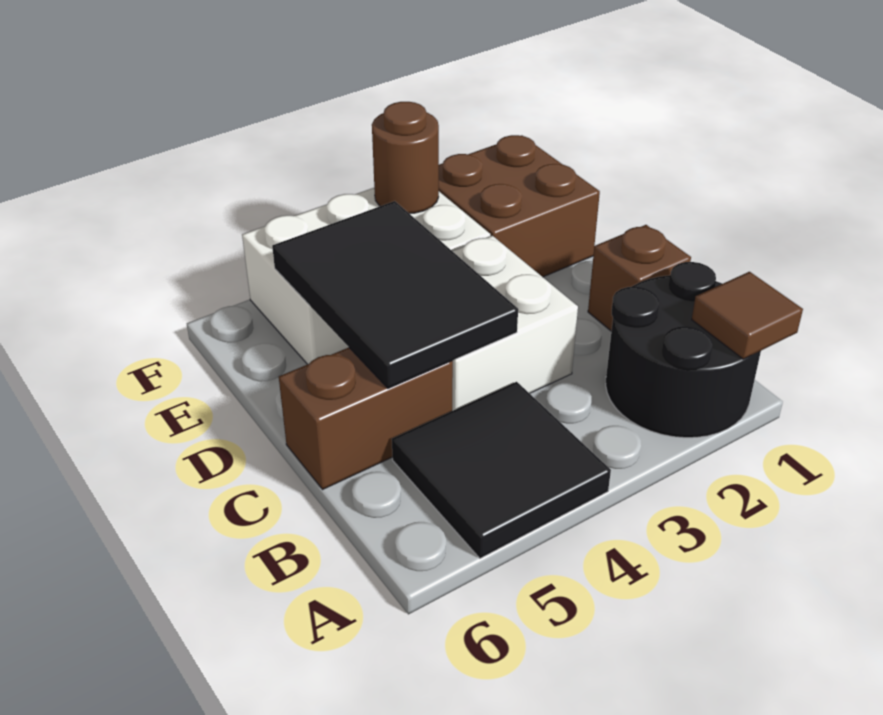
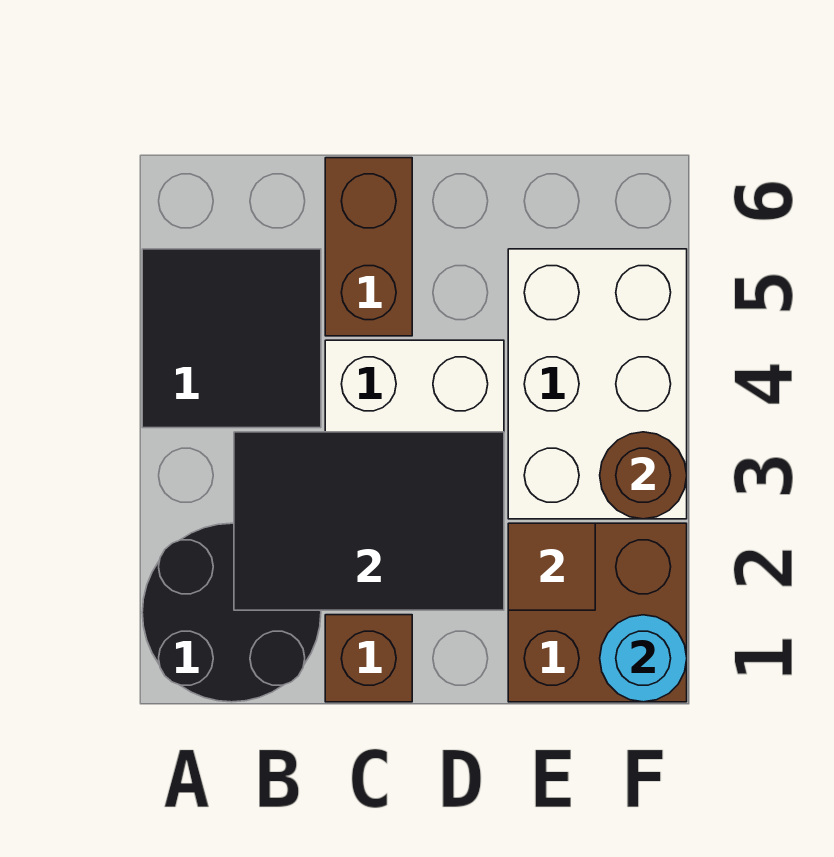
brown 1x1 tile [692,272,803,359] -> brown 1x1 tile moved to [508,523,595,610]
black 2x3 tile [272,201,518,388] -> black 2x3 tile moved to [234,432,504,610]
none -> cyan 1x1 round brick [600,615,687,702]

